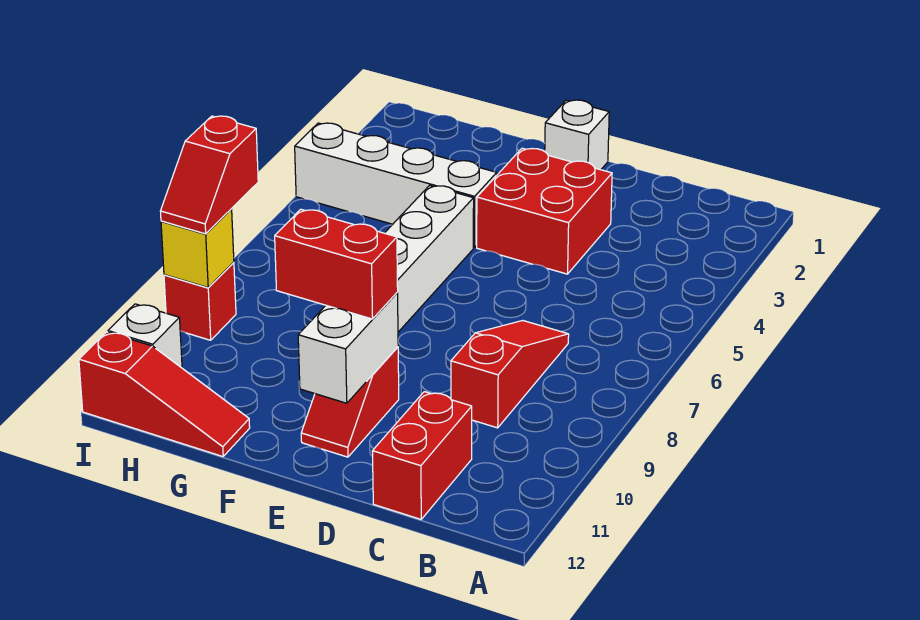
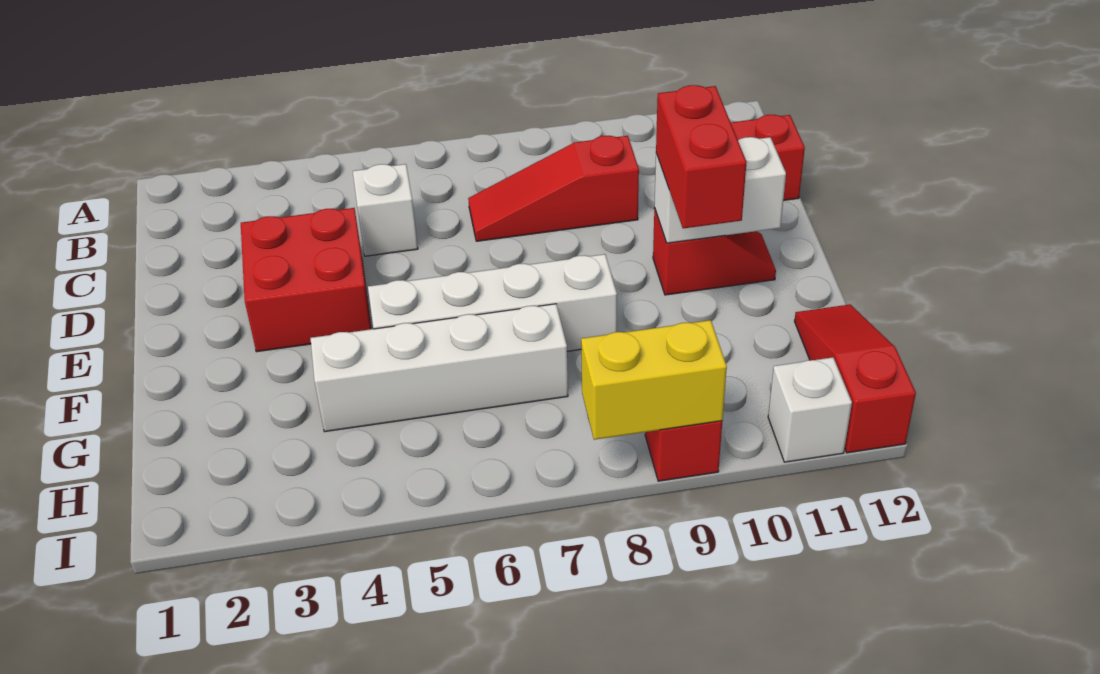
white 1x1 brick [545,100,609,170] -> white 1x1 brick moved to [353,164,418,256]
white 1x4 brick [295,123,497,248] -> white 1x4 brick turned to [311,304,568,432]
red 1x2 slope [160,116,258,234] -> none
yellow 1x1 brick [161,209,234,288] -> yellow 1x2 brick [581,320,727,440]

